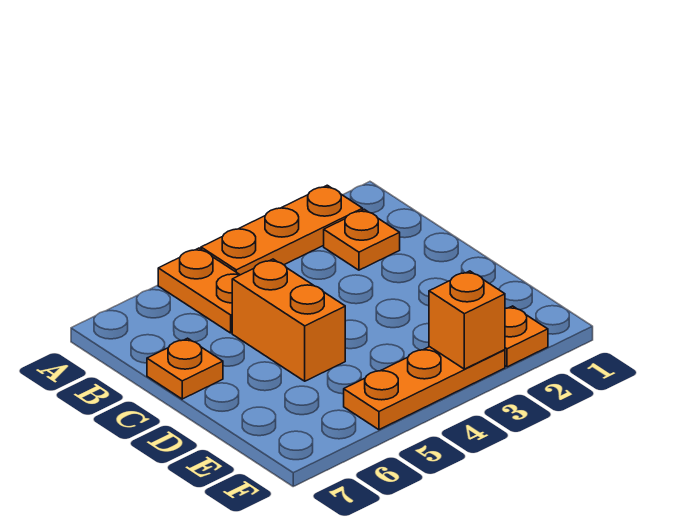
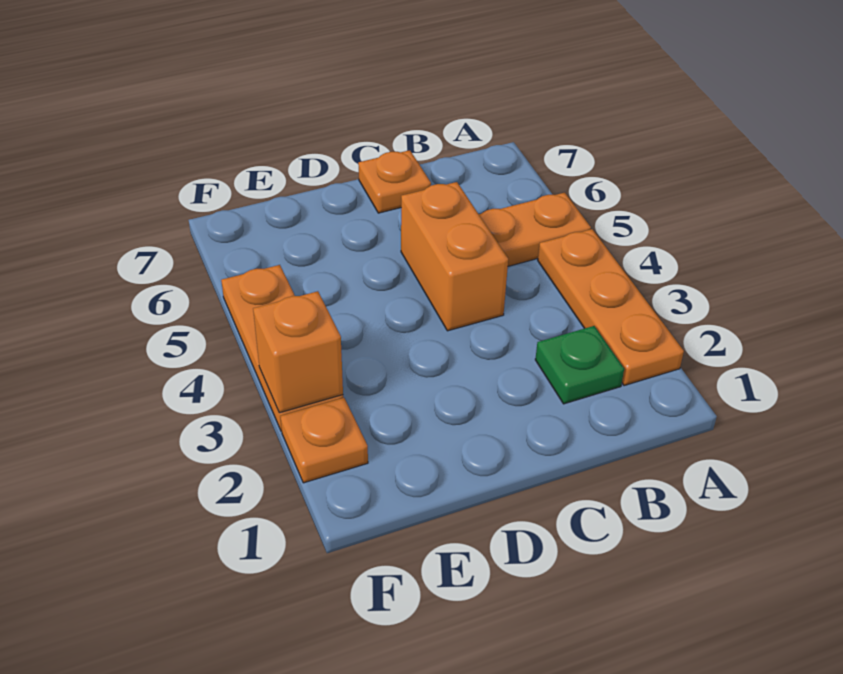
orange 1x1 plate [324,209,400,270] -> green 1x1 plate [535,326,624,404]
orange 1x2 brick [232,259,345,381] -> orange 1x2 brick turned to [401,182,508,331]

